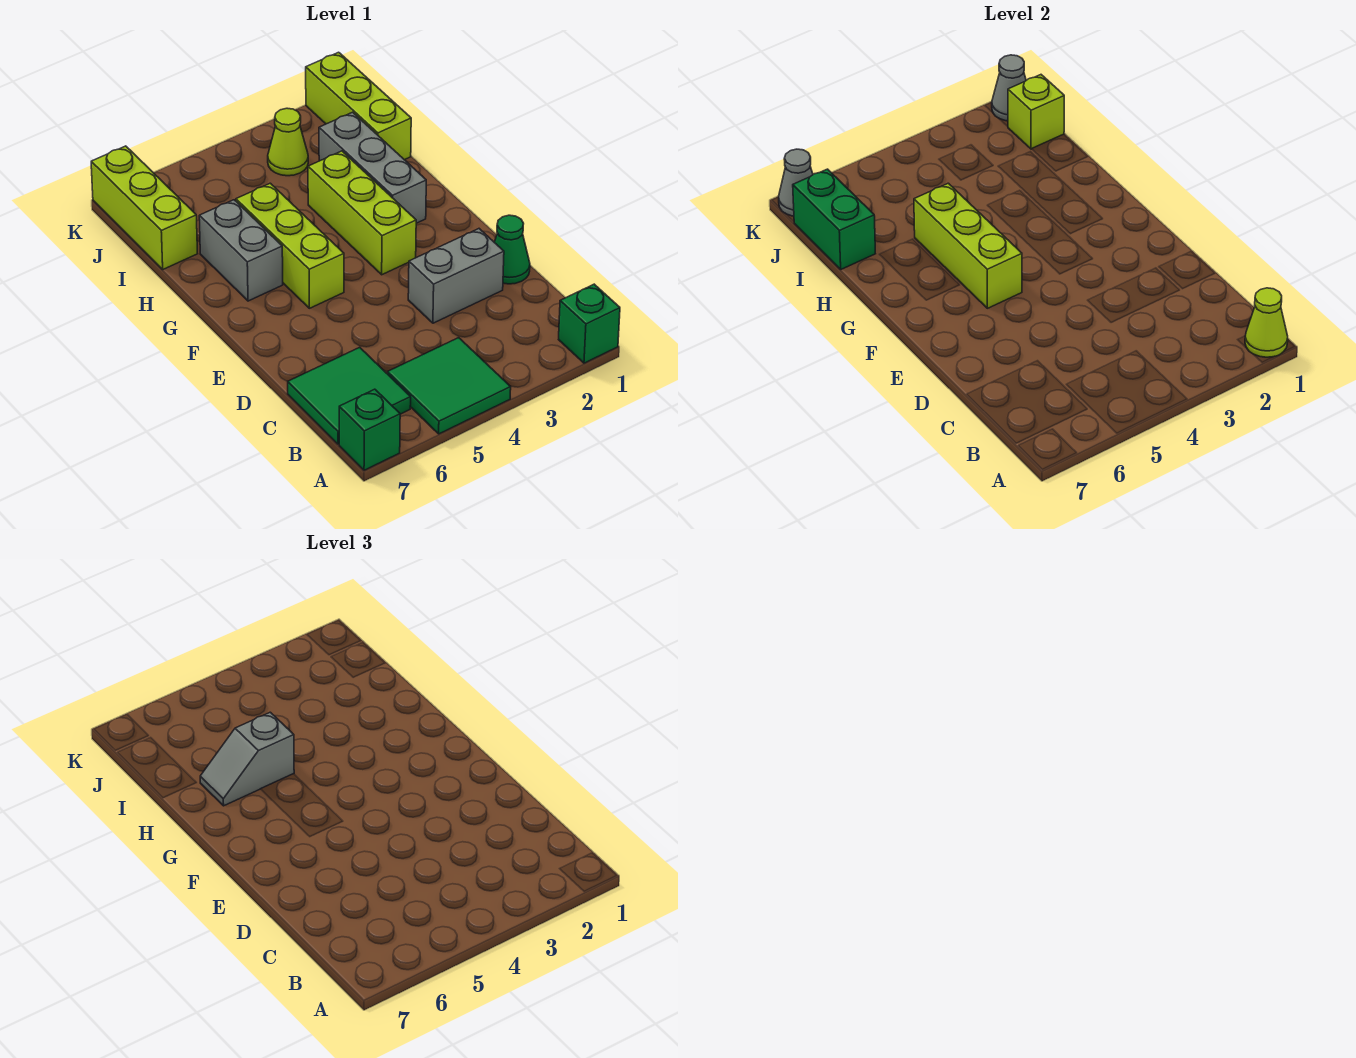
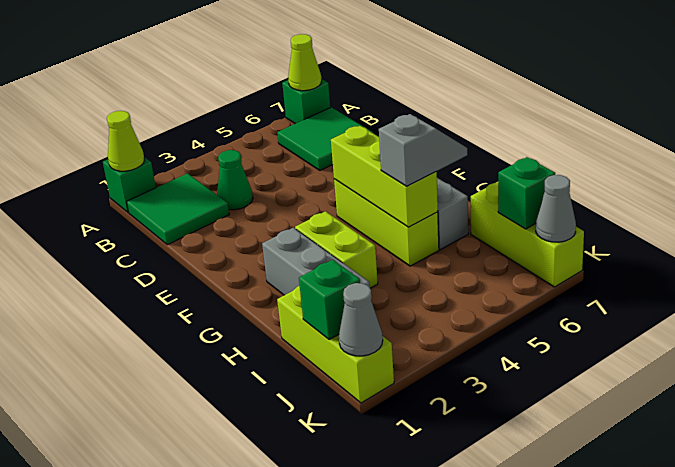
green 2x2 tile [387,338,511,434] -> green 2x2 tile moved to [127,173,229,245]
green 1x1 cone [494,215,530,284] -> green 1x1 cone moved to [217,150,253,210]
grey 1x2 brick [408,229,504,323] -> none
lime 1x3 brick [308,151,416,275] -> lime 1x2 brick [295,211,378,288]
green 1x2 brick [793,169,875,269] -> green 1x1 brick [498,157,555,229]
lime 1x1 brick [1008,75,1064,149] -> green 1x1 brick [299,260,360,340]
lime 1x1 cone [268,108,308,176] -> lime 1x1 cone moved to [288,34,322,91]

